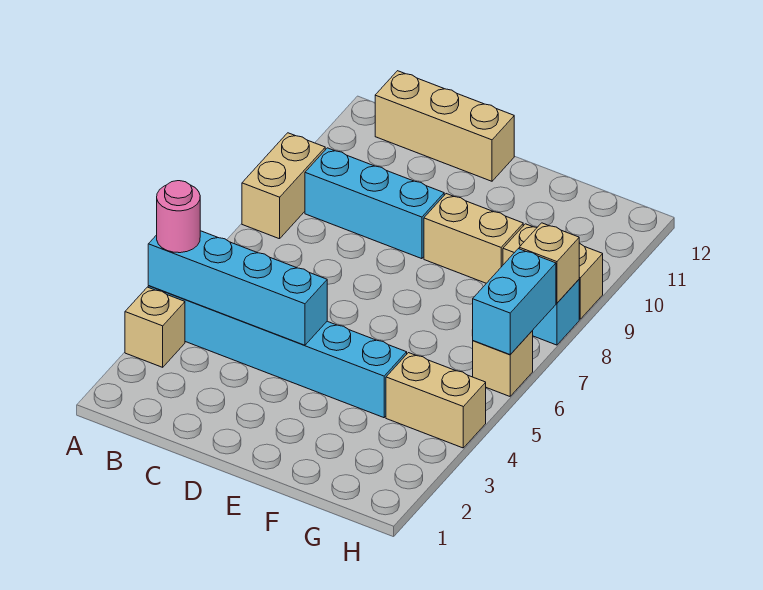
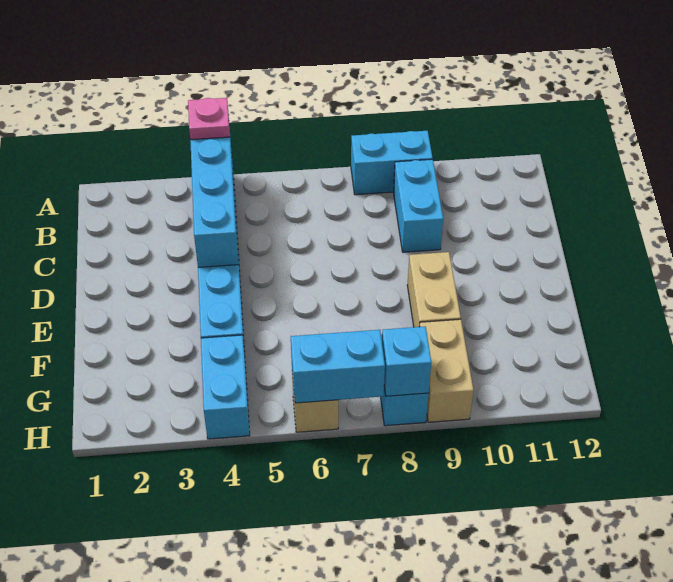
tan 1x1 brick [125,287,185,367] -> none
pink 1x1 round brick [157,181,200,253] -> pink 1x1 plate [188,98,230,140]
tan 1x2 brick [242,133,325,239] -> cyan 1x2 brick [351,131,433,195]
cyan 1x3 brick [305,148,444,259] -> cyan 1x2 brick [394,159,443,252]
tan 1x3 brick [375,71,514,181] -> none
tan 1x2 brick [386,353,486,448] -> cyan 1x2 brick [201,335,250,439]
tan 1x1 brick [519,223,579,303] -> cyan 1x1 brick [382,326,431,396]

